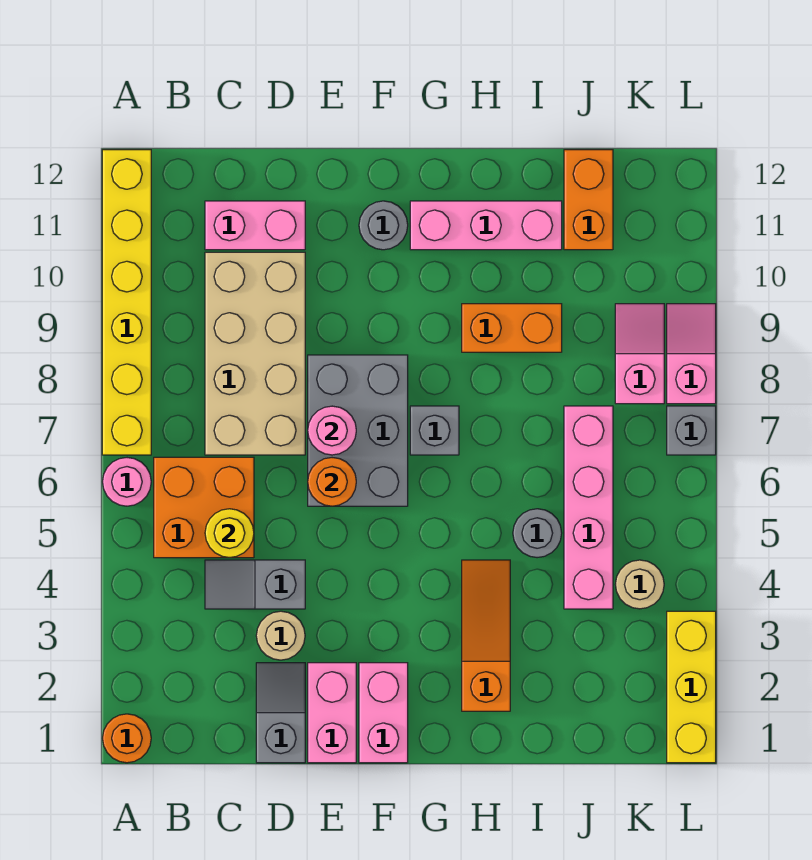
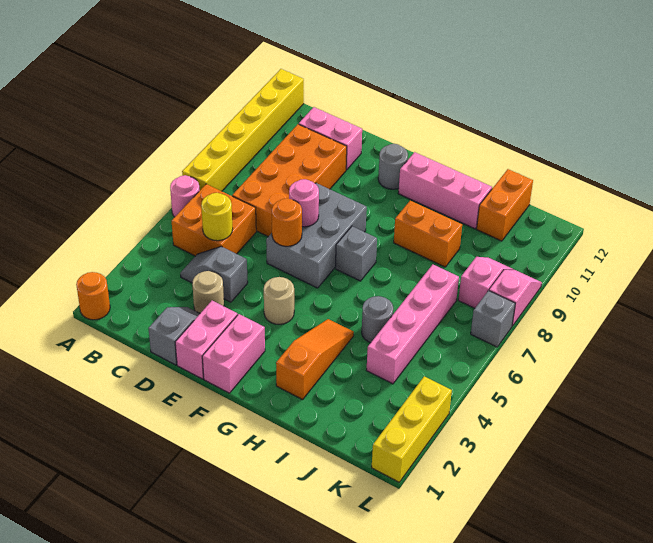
tan 2x4 brick [205,252,305,455] -> orange 2x4 brick [232,124,347,236]
tan 1x1 round brick [615,560,664,609] -> tan 1x1 round brick moved to [264,277,294,324]

